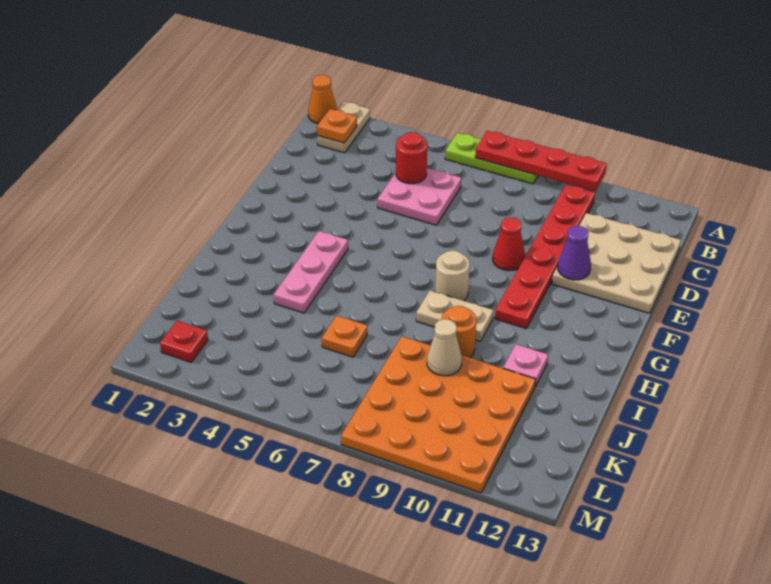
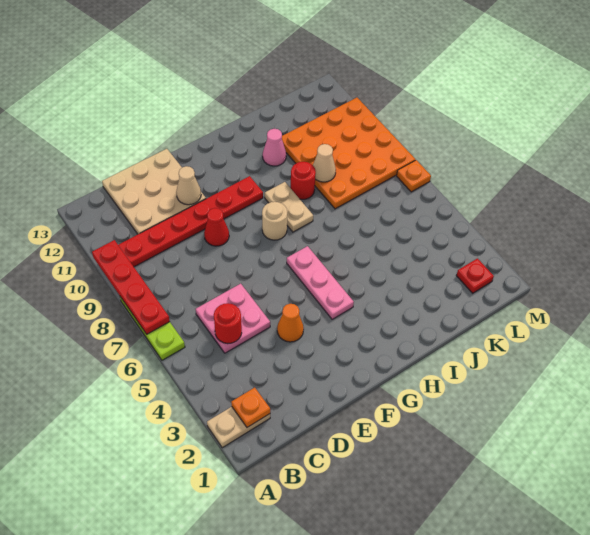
orange 1x1 cone [308,75,337,124] -> orange 1x1 cone moved to [277,304,304,342]
purple 1x1 cone [558,226,591,280] -> tan 1x1 cone [176,166,201,205]
pink 1x3 plate [274,231,348,313] -> pink 1x3 plate turned to [287,246,354,319]
orange 1x1 round brick [442,306,476,358] -> red 1x1 round brick [291,162,316,199]
pink 1x1 plate [503,344,548,387] -> pink 1x1 cone [263,129,286,166]
orange 1x1 plate [322,316,367,357] -> orange 1x1 plate moved to [397,160,431,192]

